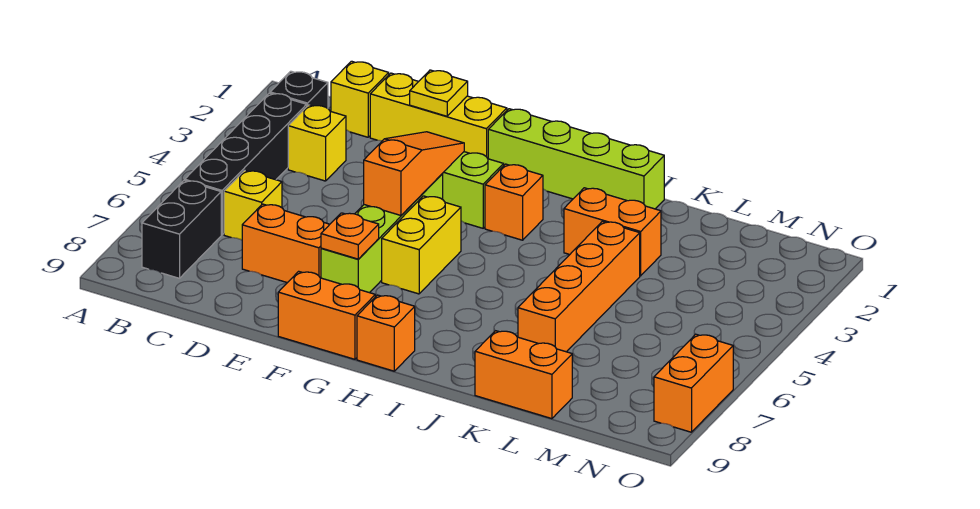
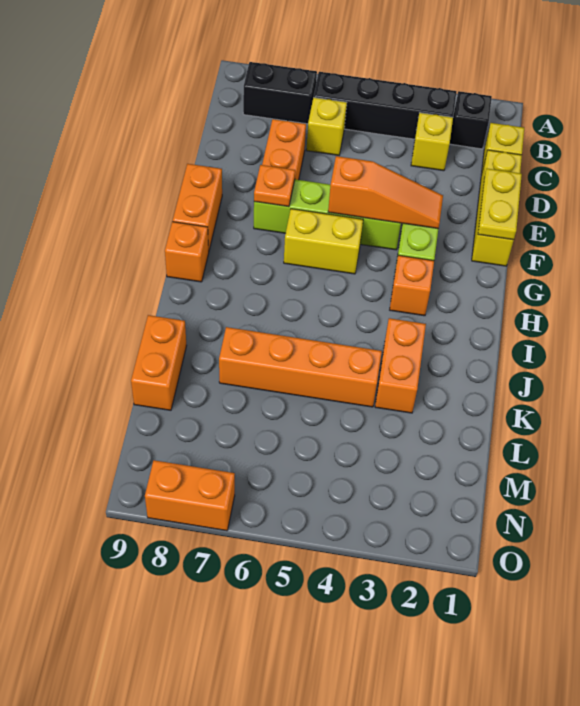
yellow 1x1 plate [410,70,468,116] -> yellow 1x2 plate [478,169,522,240]
lime 1x4 brick [488,109,664,209] -> none

